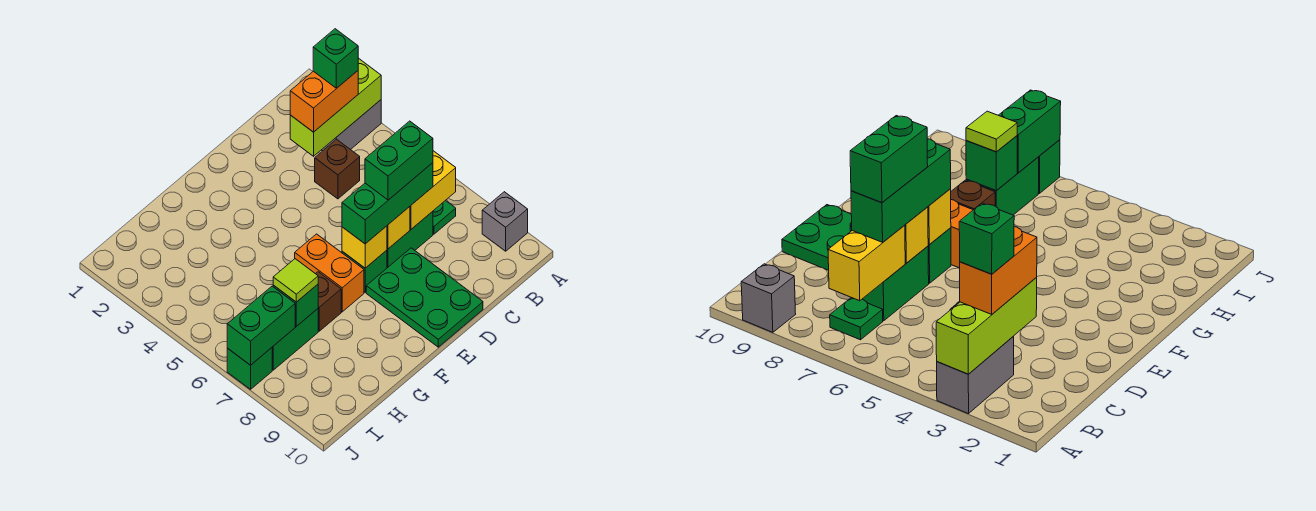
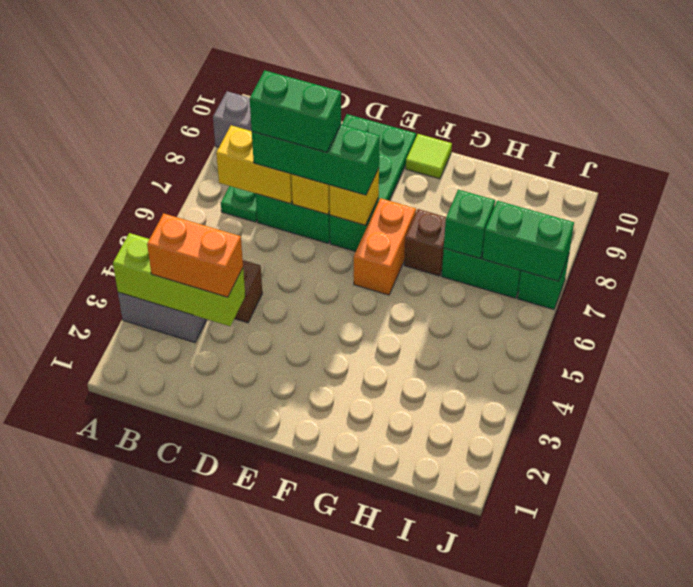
green 1x1 brick [313,29,358,88] -> none
lime 1x1 tile [273,259,318,302] -> lime 1x1 tile moved to [406,134,452,179]

